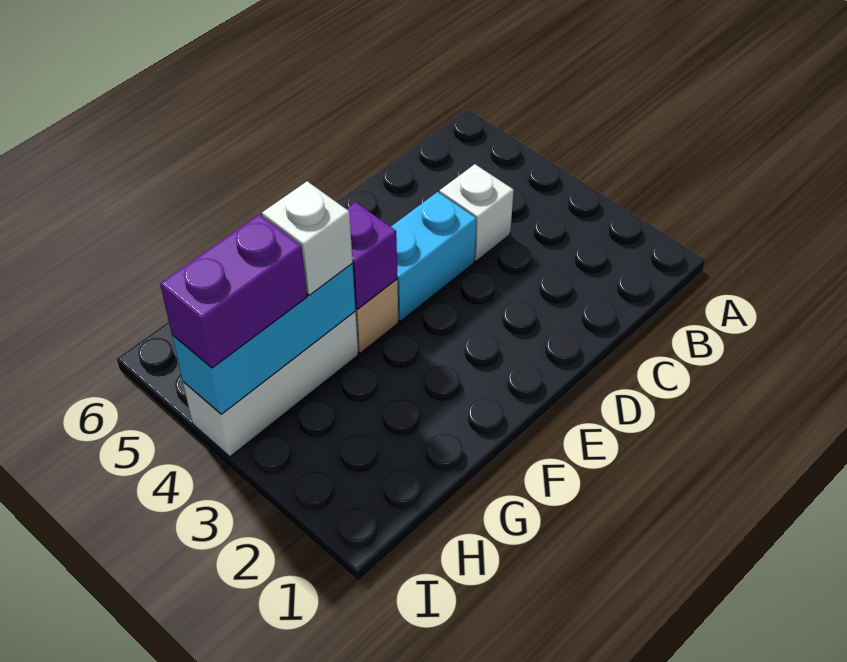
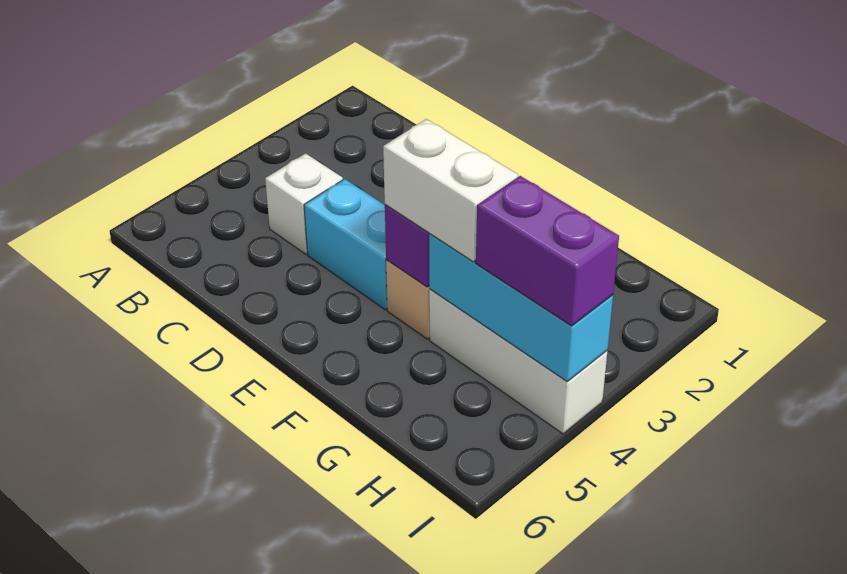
white 1x1 brick [262,181,353,295] -> white 1x2 brick [383,119,518,262]

